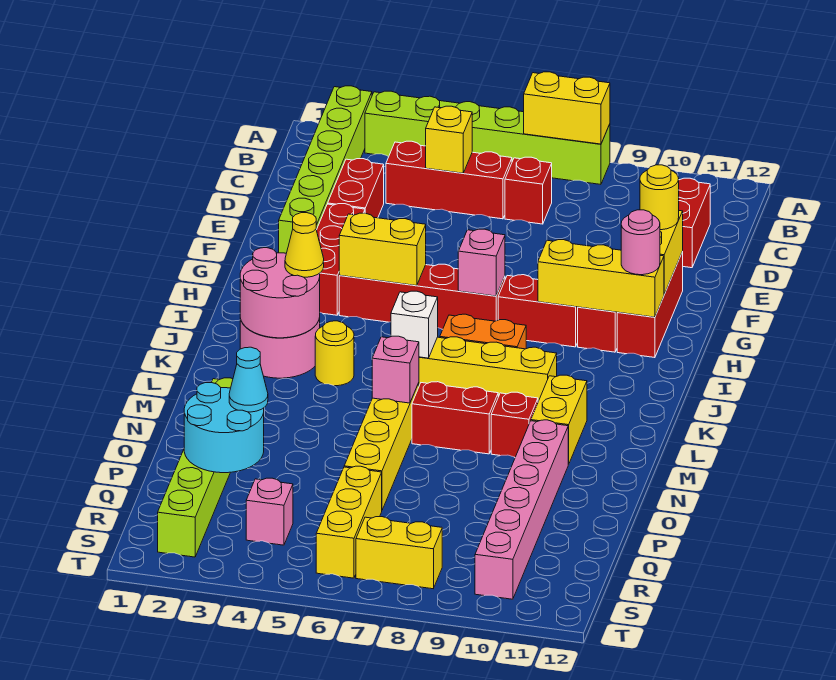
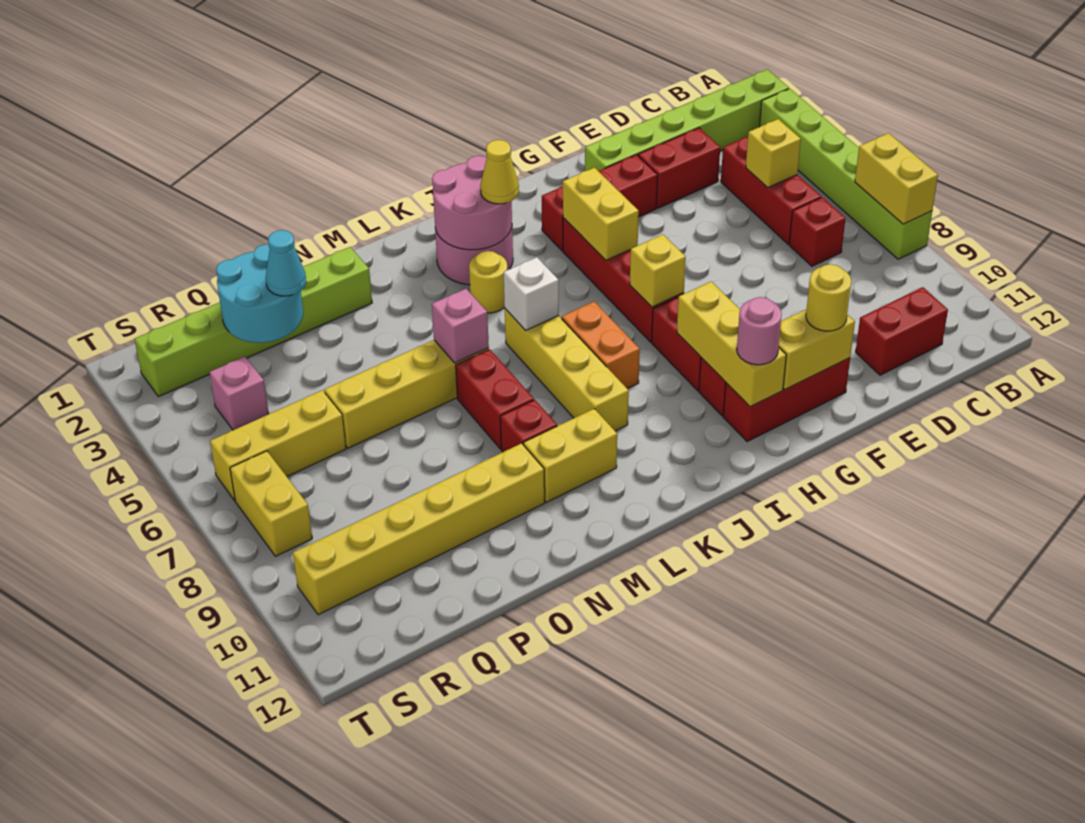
pink 1x1 brick [458,229,505,296] -> yellow 1x1 brick [630,235,686,307]
pink 1x6 brick [475,420,568,599] -> yellow 1x6 brick [293,443,545,615]

